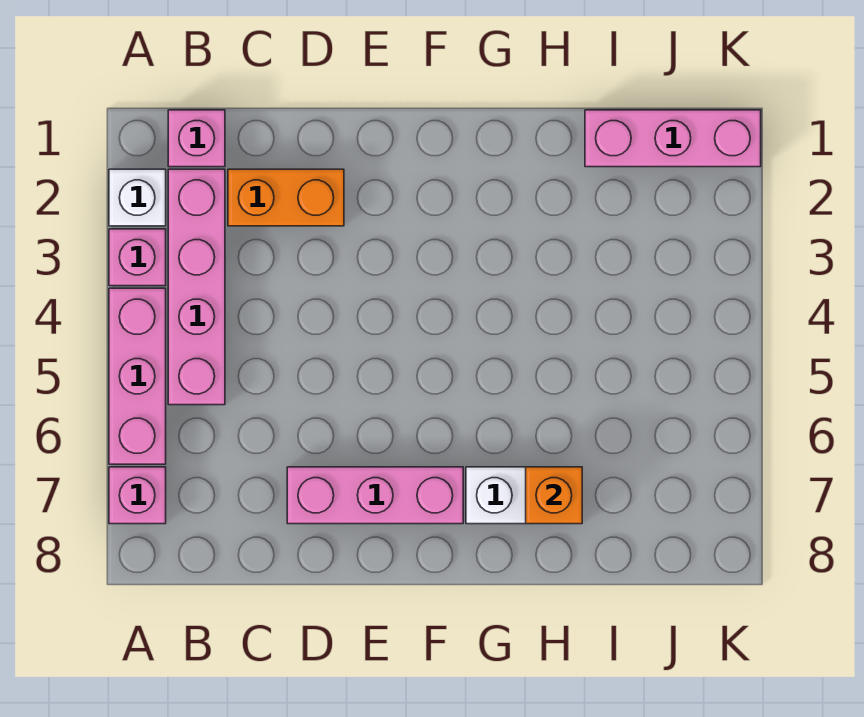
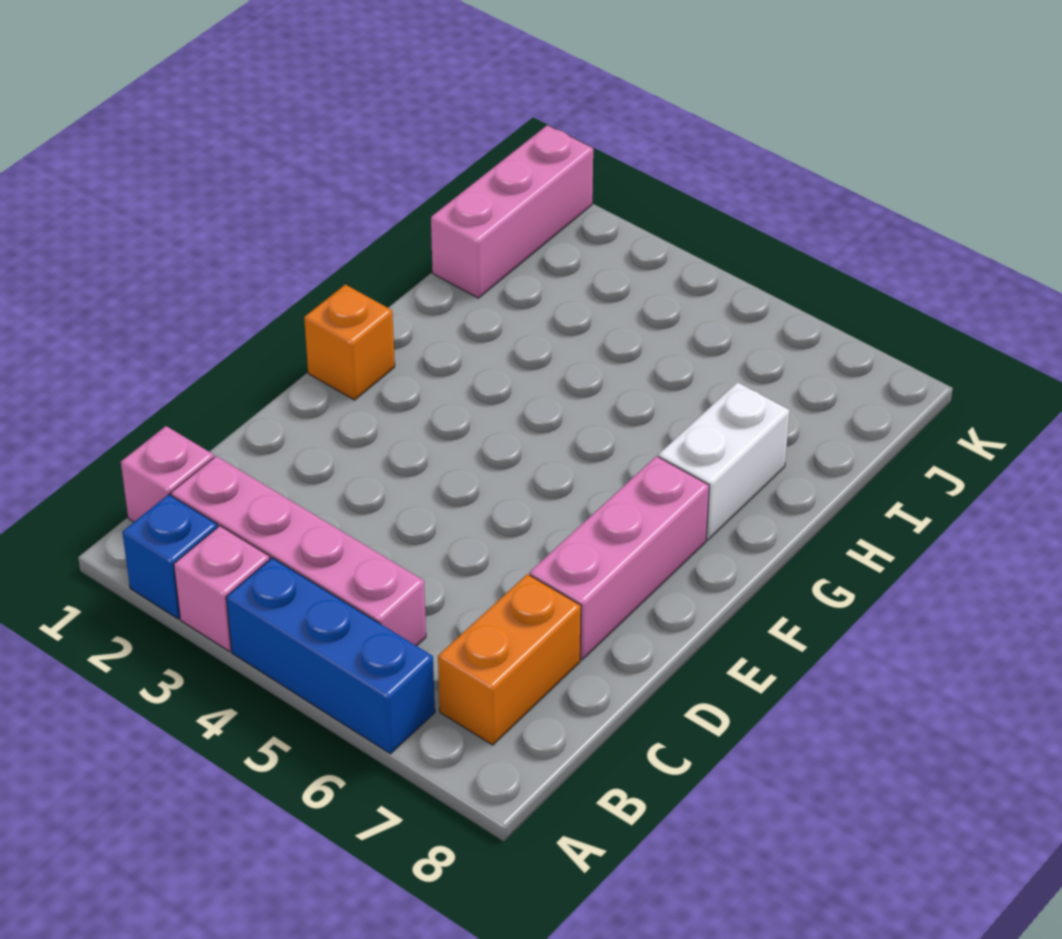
white 1x1 brick [109,169,166,226] -> blue 1x1 brick [122,494,218,619]
pink 1x3 brick [109,288,166,464] -> blue 1x3 brick [226,558,435,754]
pink 1x1 brick [109,467,166,524] -> none
orange 1x2 brick [228,169,344,226] -> orange 1x2 brick moved to [438,574,581,745]
orange 1x1 brick [526,467,582,524] -> orange 1x1 brick moved to [304,285,395,400]

